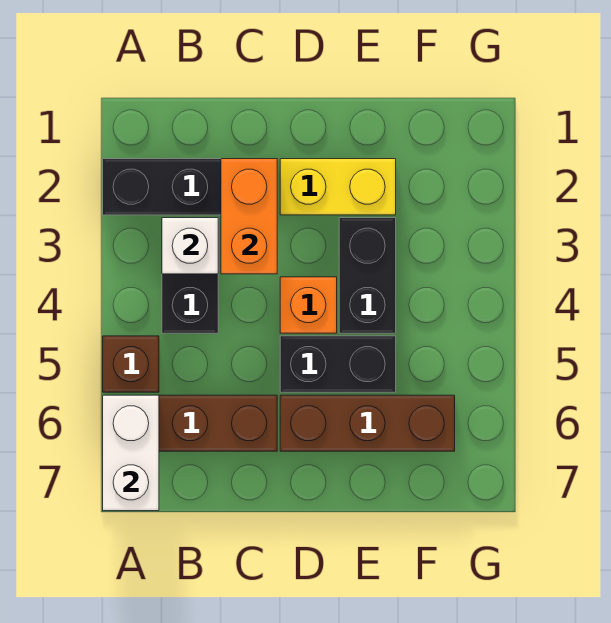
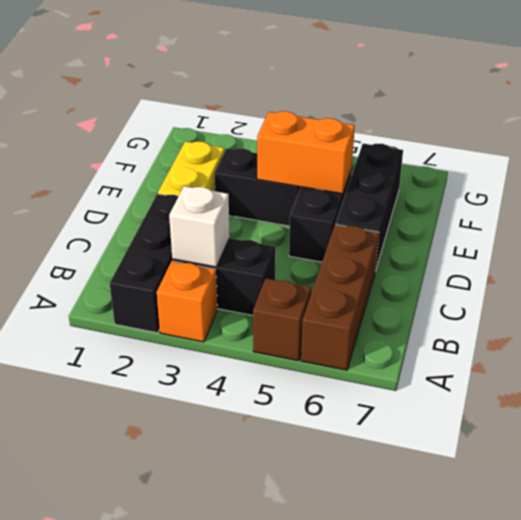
white 1x2 brick [103,395,159,511] -> none
orange 1x2 brick [221,159,277,274] -> orange 1x2 brick moved to [257,111,355,194]
orange 1x1 brick [280,277,337,333] -> orange 1x1 brick moved to [157,261,217,342]
brown 1x3 brick [280,395,455,451] -> black 1x3 brick [335,144,403,272]

